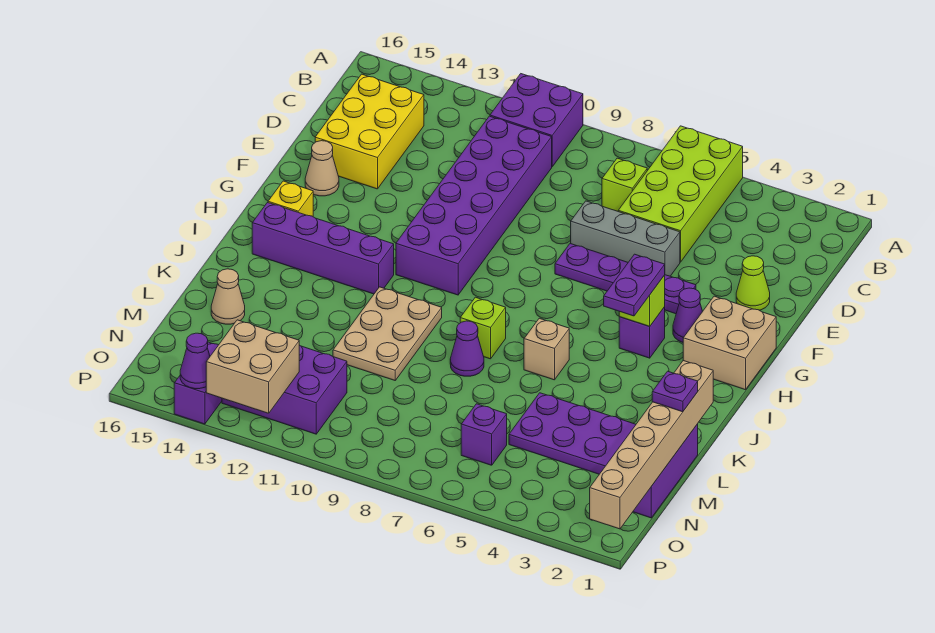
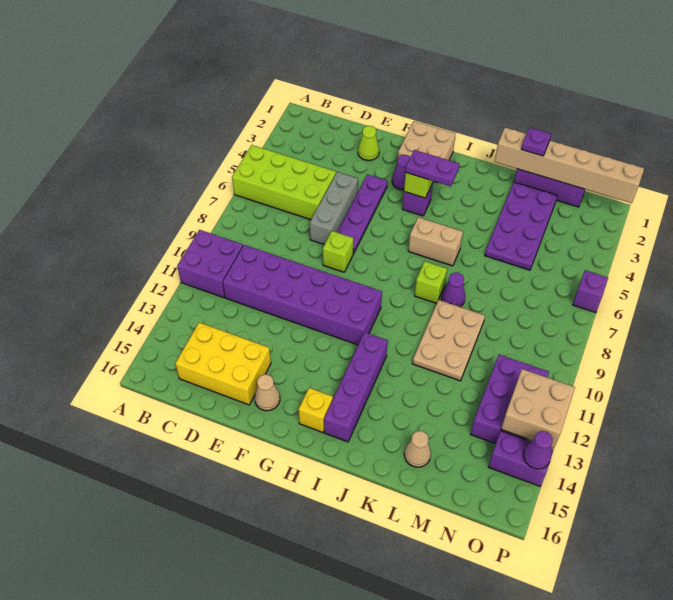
lime 1x1 brick [602,158,647,211] -> lime 1x1 brick moved to [323,231,353,272]
tan 1x1 brick [524,318,569,380] -> tan 1x2 brick [408,217,463,266]
tan 2x3 plate [333,287,442,380] -> tan 2x3 plate turned to [412,300,485,381]
purple 1x1 brick [461,404,507,465] -> purple 1x1 brick moved to [573,270,608,313]

